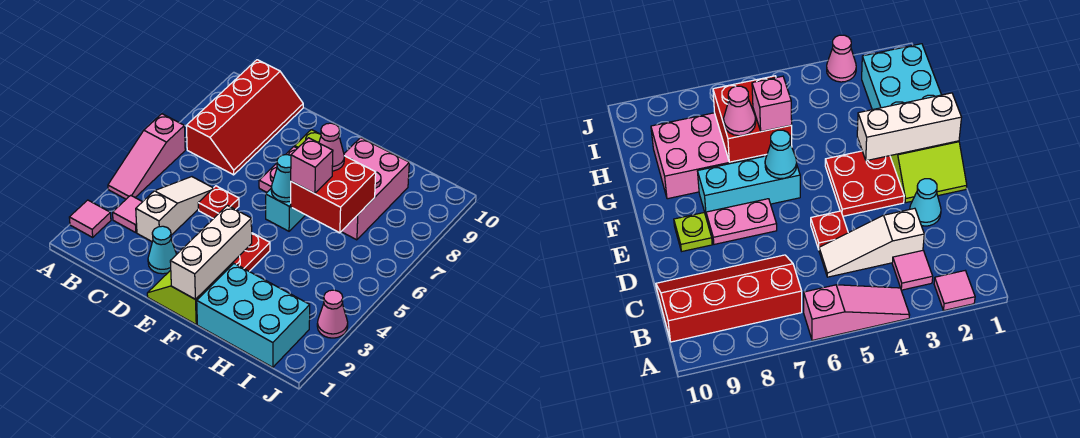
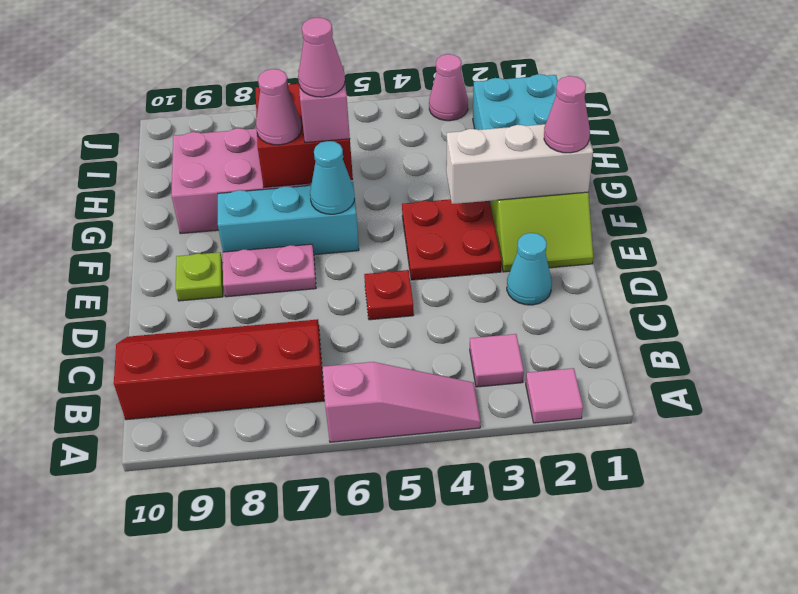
white 1x3 slope [136,177,213,241] -> none
none -> pink 1x1 cone [544,76,590,153]
none -> pink 1x1 cone [298,18,345,97]

